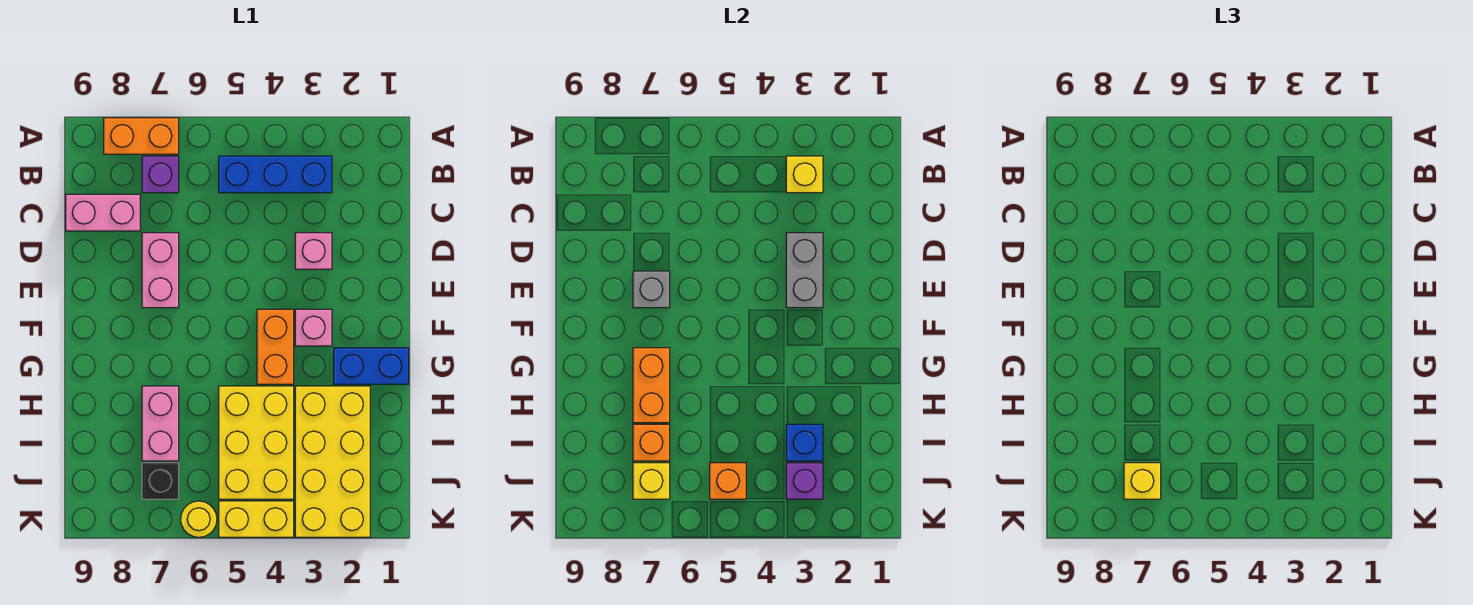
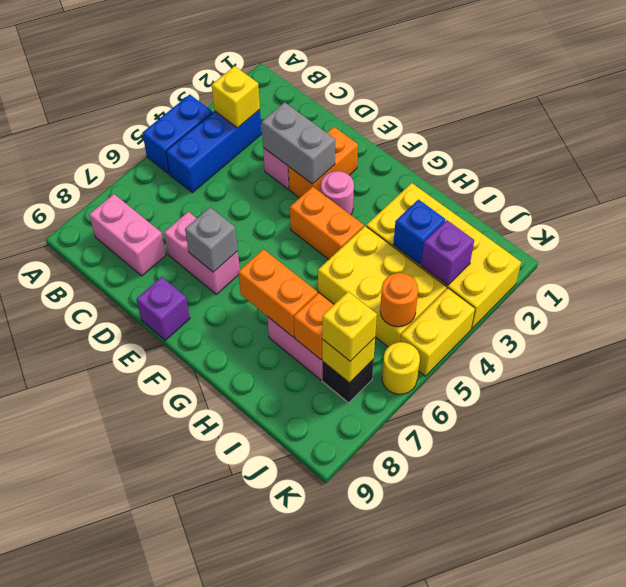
orange 1x2 brick [104,118,179,154] -> orange 1x2 brick moved to [288,127,358,198]
purple 1x1 brick [142,156,179,193] -> purple 1x1 brick moved to [136,277,190,340]
pink 1x2 brick [66,194,140,231] -> pink 1x2 brick turned to [89,194,166,276]
pink 1x1 brick [295,309,332,346] -> pink 1x1 round brick [321,171,354,215]
blue 1x2 brick [334,348,409,384] -> blue 1x2 brick moved to [142,94,212,174]
orange 1x1 brick [710,463,746,499] -> orange 1x1 round brick [380,273,418,327]

